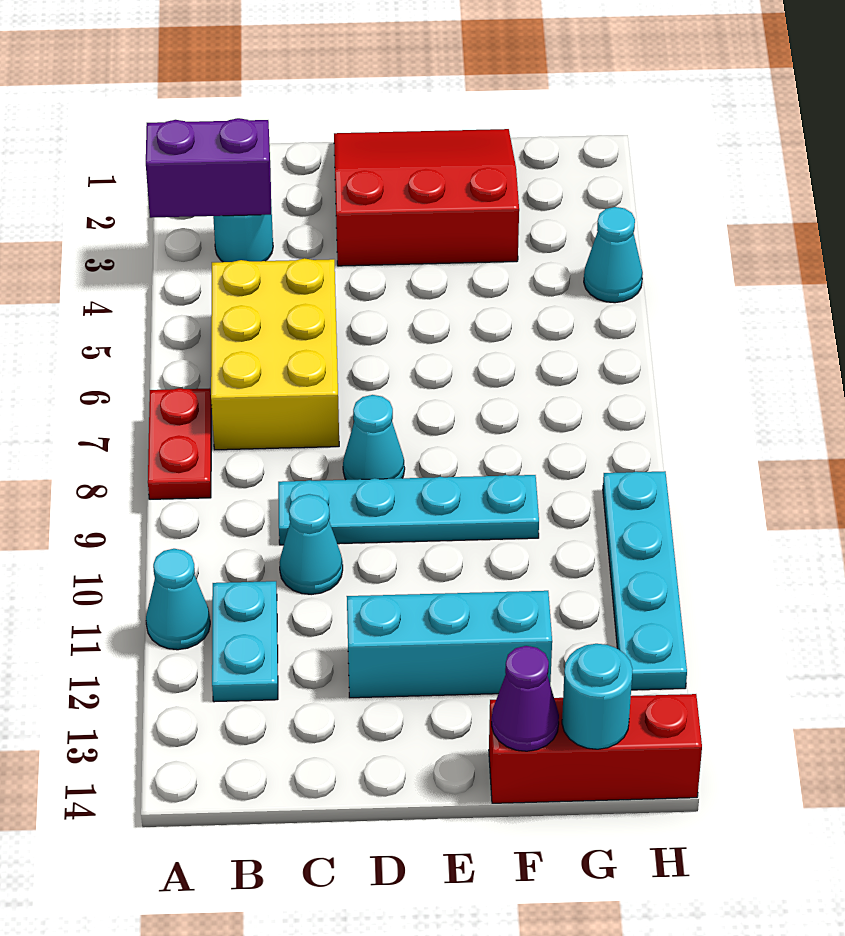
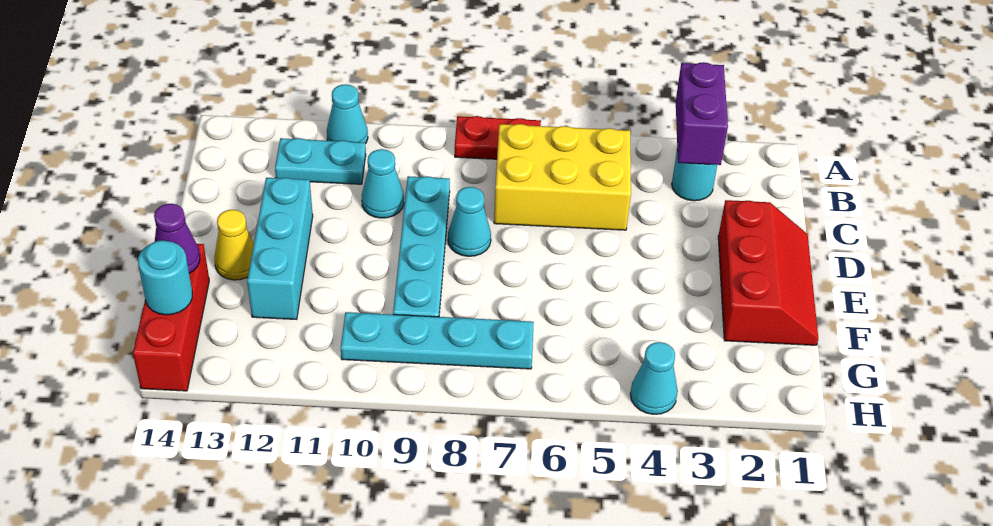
red 3x3 slope [334,129,519,266] -> red 2x3 slope [718,200,818,345]
none -> yellow 1x1 cone [214,210,254,280]
cyan 1x4 plate [603,471,687,690] -> cyan 1x4 plate moved to [341,312,534,369]

